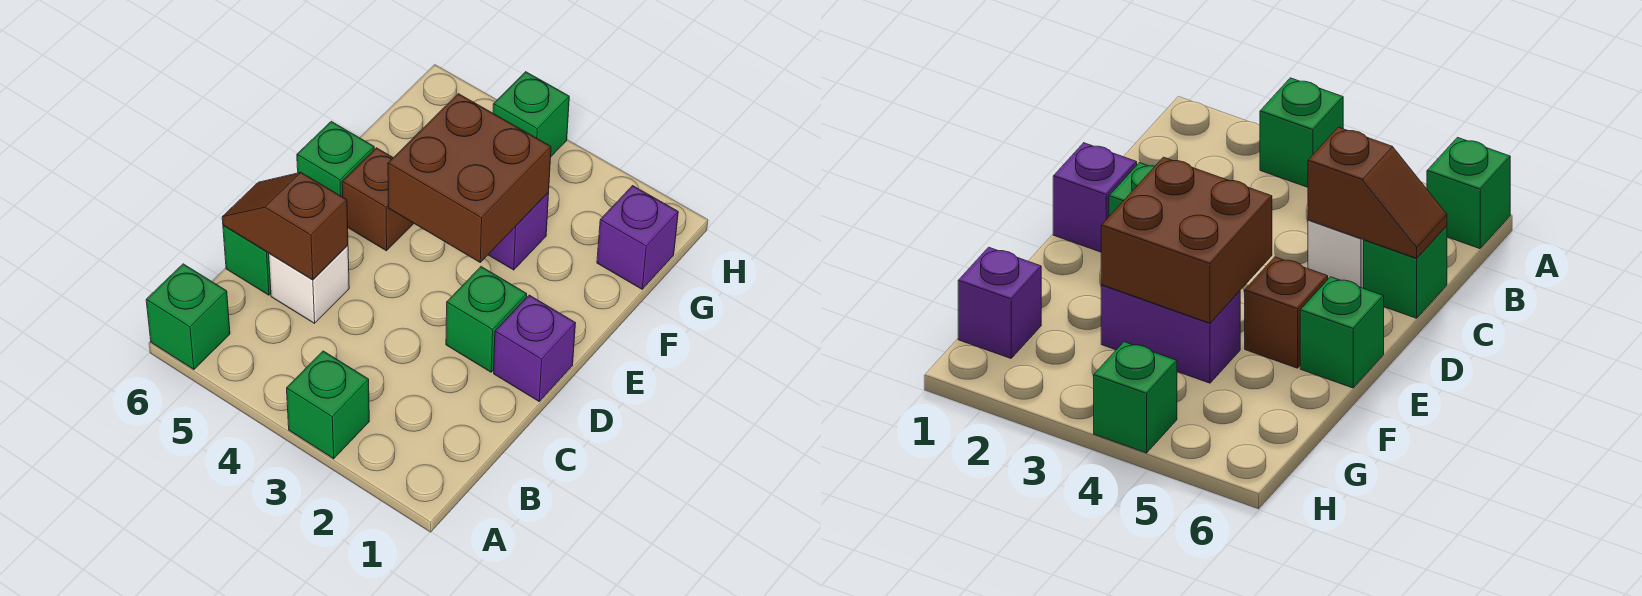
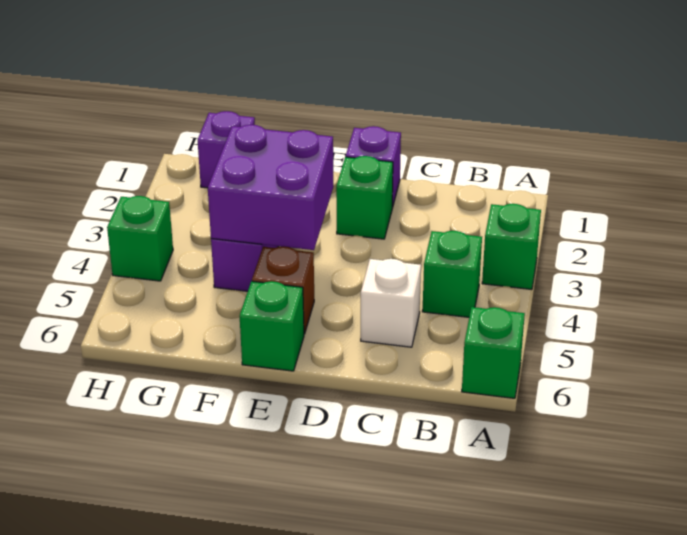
brown 1x2 slope [222,172,348,280] -> none
green 1x1 brick [223,225,271,295] -> green 1x1 brick moved to [422,231,482,317]
brown 2x2 brick [388,94,551,262] -> purple 2x2 brick [208,125,334,250]

